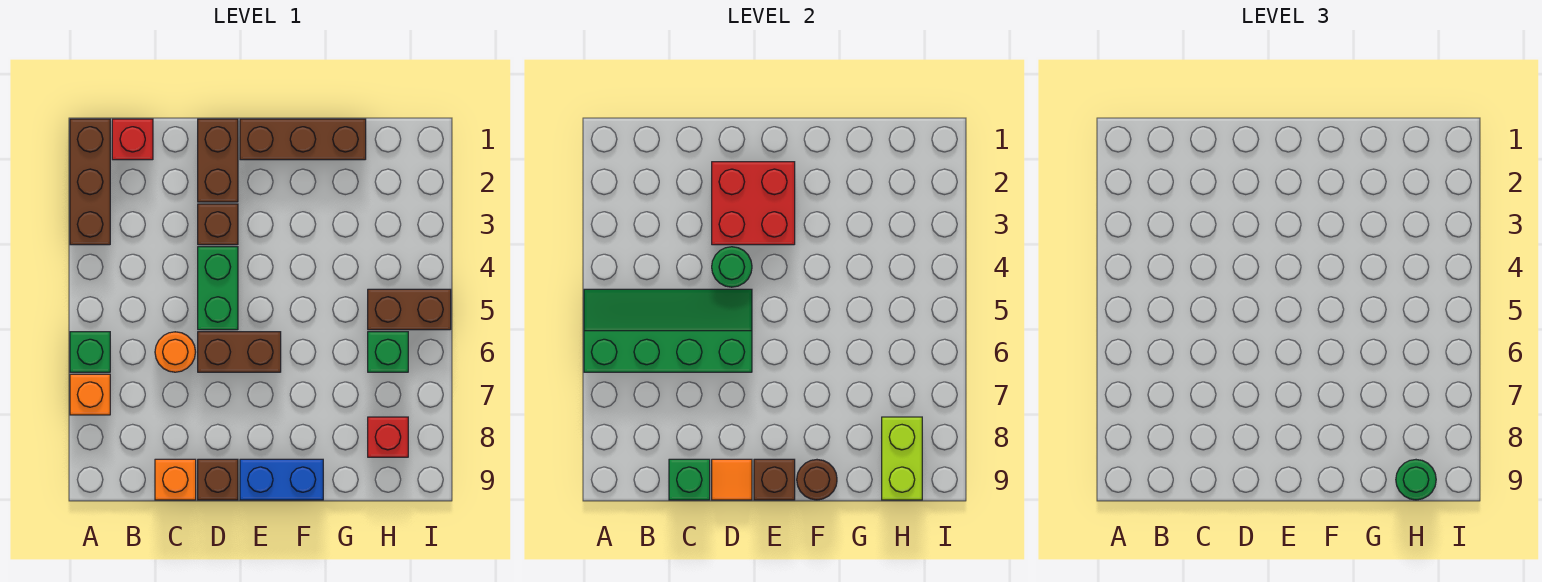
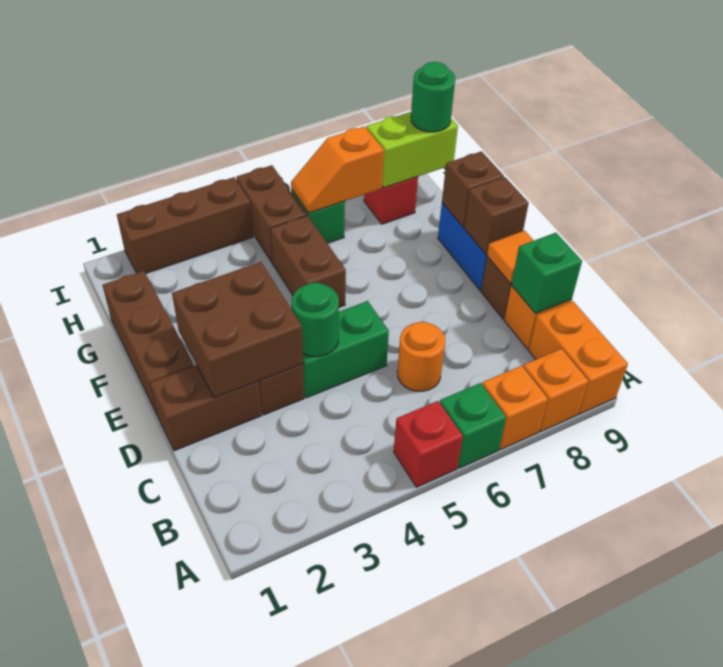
brown 1x3 brick [70,119,110,245] -> brown 1x3 brick moved to [117,177,253,273]
green 2x4 slope [584,289,752,372] -> none
none -> orange 1x1 brick [523,349,589,431]
none -> orange 1x2 brick [529,301,628,414]
red 1x1 brick [112,119,153,160] -> red 1x1 brick moved to [394,401,463,487]
red 2x2 brick [712,162,795,245] -> brown 2x2 brick [172,262,303,398]
brown 1x2 brick [198,332,281,372] -> brown 1x2 brick moved to [270,216,346,307]
brown 1x1 round brick [797,460,837,500] -> brown 1x1 brick [442,151,504,227]
none -> orange 1x2 slope [291,126,384,213]

